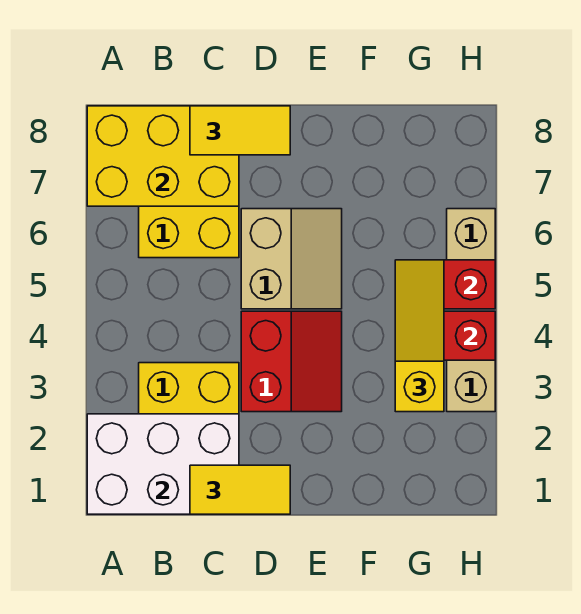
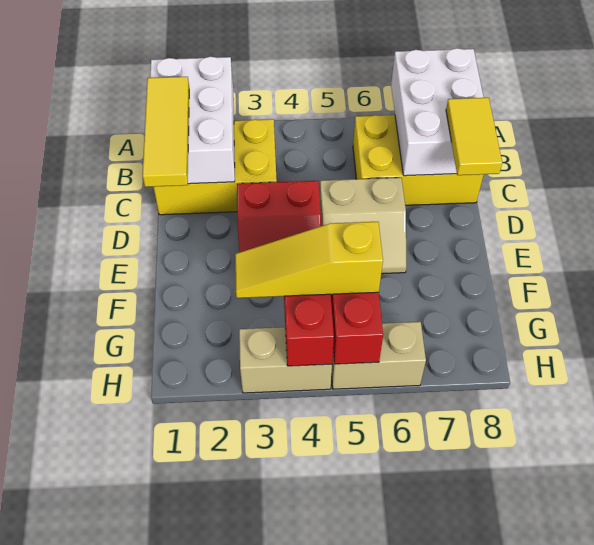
yellow 2x3 brick [87,106,239,206] -> white 2x3 brick [391,48,484,176]
yellow 1x2 tile [190,465,290,514] -> yellow 1x3 tile [143,77,189,187]
yellow 1x3 slope [395,260,444,412] -> yellow 1x3 slope turned to [235,222,383,298]

